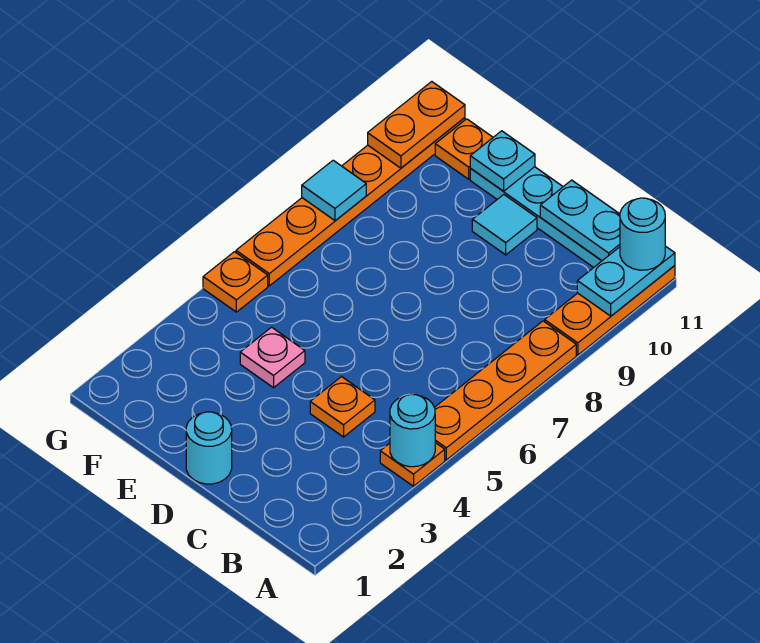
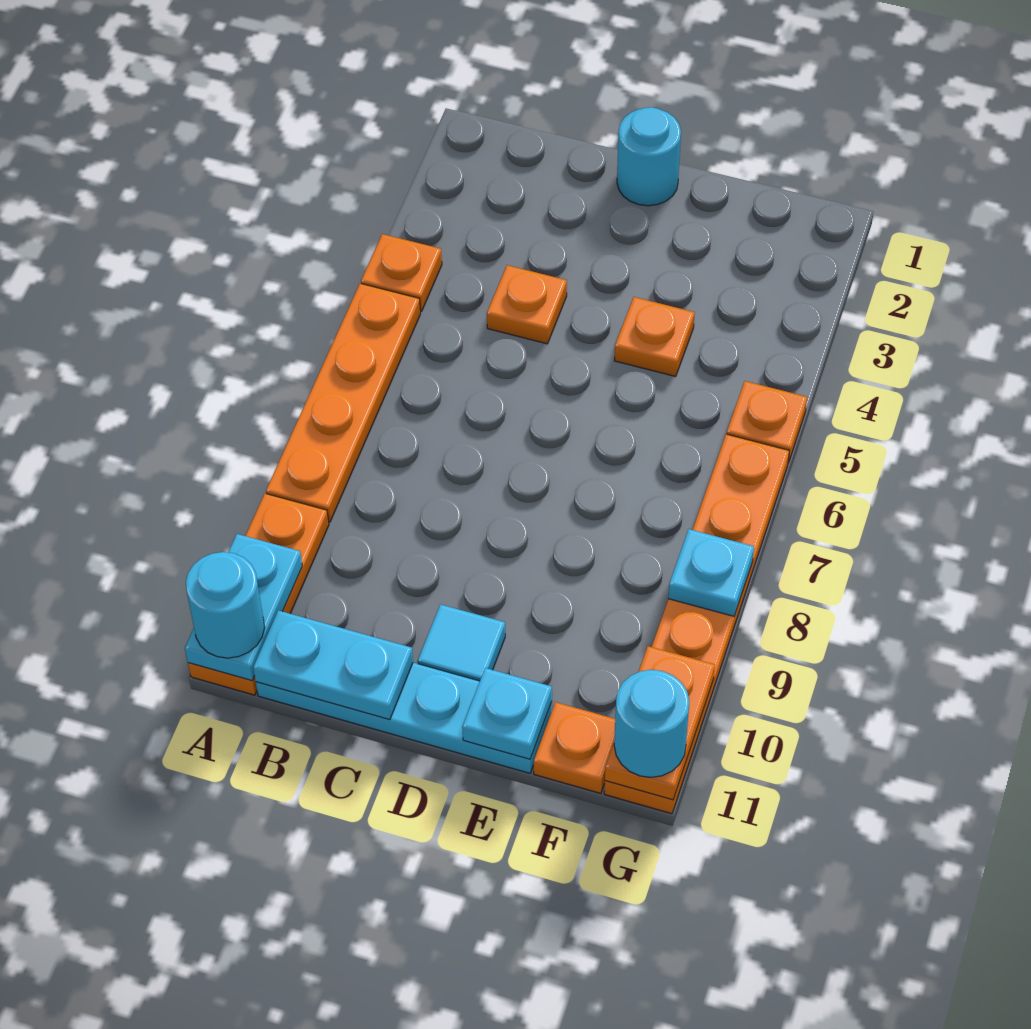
cyan 1x1 round brick [390,394,435,467] -> cyan 1x1 round brick moved to [614,670,689,777]
pink 1x1 plate [240,327,305,388] -> orange 1x1 plate [614,297,695,376]
cyan 1x1 tile [302,160,366,221] -> cyan 1x1 plate [668,529,754,616]

